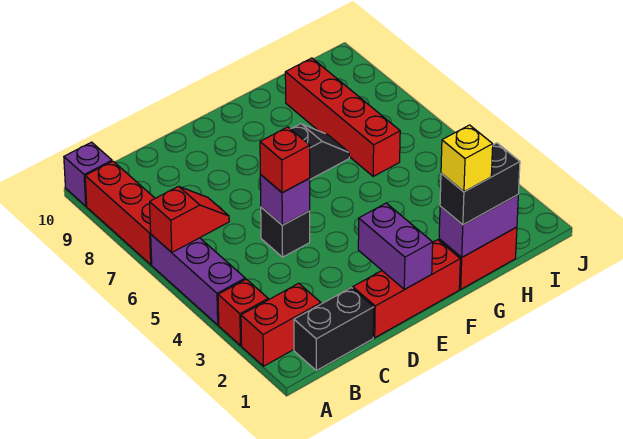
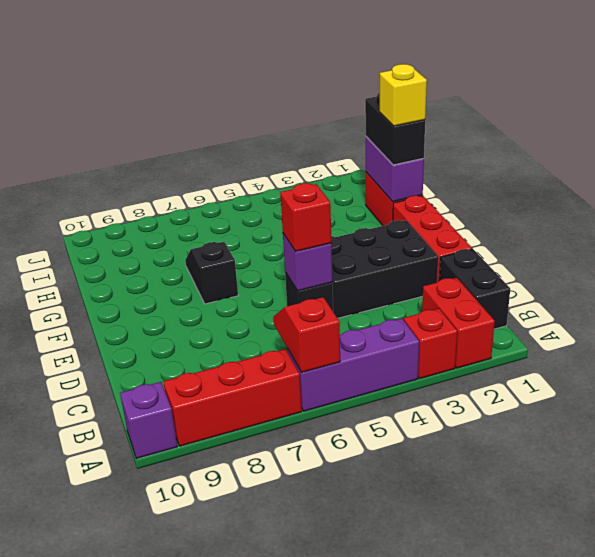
none -> black 2x3 brick [331,220,438,318]
purple 1x2 brick [358,203,433,289] -> none
red 1x4 brick [285,58,400,176] -> none

